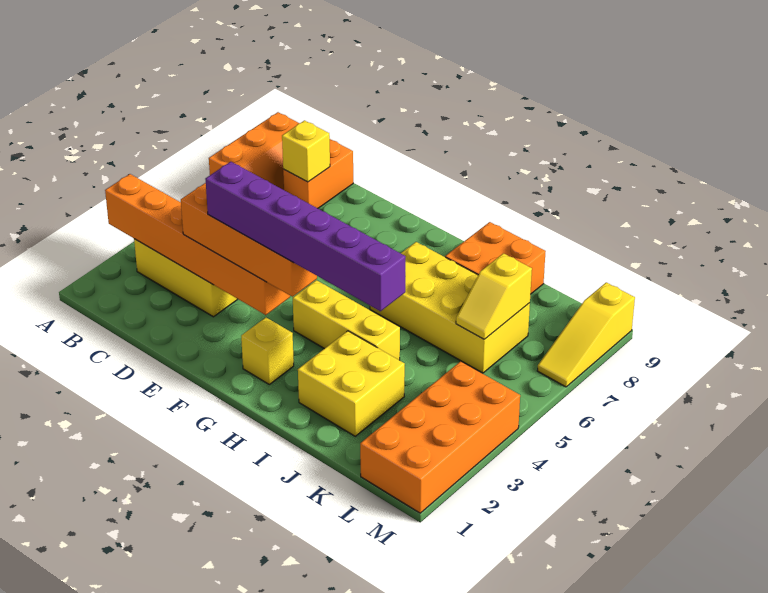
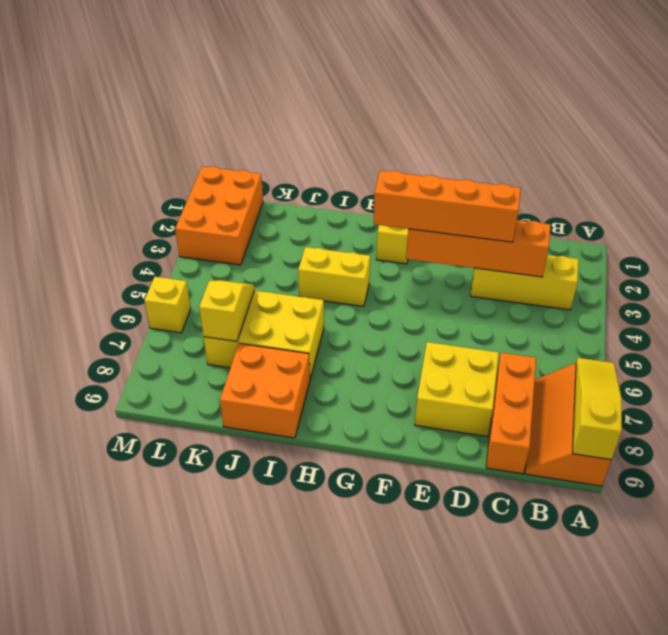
orange 1x6 brick [105,174,290,315] -> orange 1x4 brick [406,220,551,277]
orange 1x2 brick [283,139,353,208] -> orange 1x3 brick [486,353,536,474]
yellow 1x1 brick [282,120,330,182] -> yellow 1x1 brick moved to [144,277,191,333]
purple 1x6 brick [205,162,406,311] -> none
yellow 1x3 brick [293,280,400,360] -> yellow 1x2 brick [298,247,370,307]
yellow 2x4 brick [370,242,530,373] -> yellow 2x3 brick [204,290,324,379]
yellow 2x2 brick [298,331,405,436] -> yellow 2x2 brick moved to [415,342,499,436]
orange 2x4 brick [360,361,520,513] -> orange 2x3 brick [175,166,263,265]
yellow 1x3 slope [537,282,635,387] -> yellow 1x3 slope moved to [573,358,622,460]

